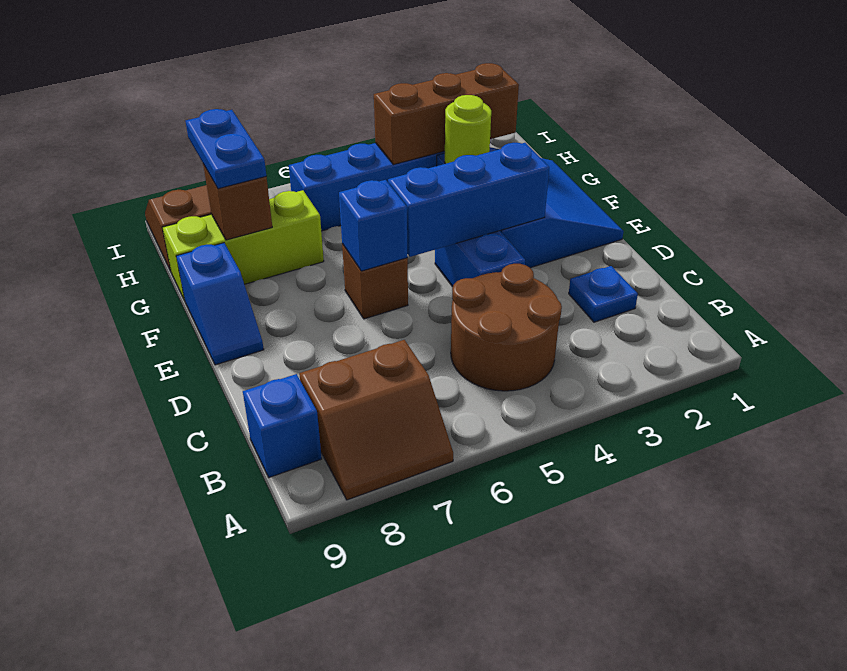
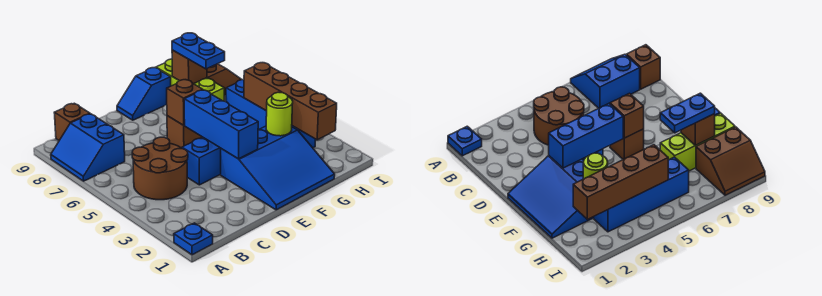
brown 2x2 slope [299,340,453,500] -> blue 2x2 slope [51,114,125,181]
blue 1x1 brick [243,374,322,477] -> brown 1x1 brick [54,103,90,140]
blue 1x1 plate [569,266,638,322] -> blue 1x1 plate moved to [174,223,213,255]
blue 1x1 brick [339,180,408,271] -> brown 1x1 brick [167,80,203,125]
blue 1x2 plate [186,109,266,189] -> blue 1x2 plate turned to [172,33,225,69]
brown 1x3 brick [374,63,519,165] -> brown 1x4 brick [244,63,337,140]

